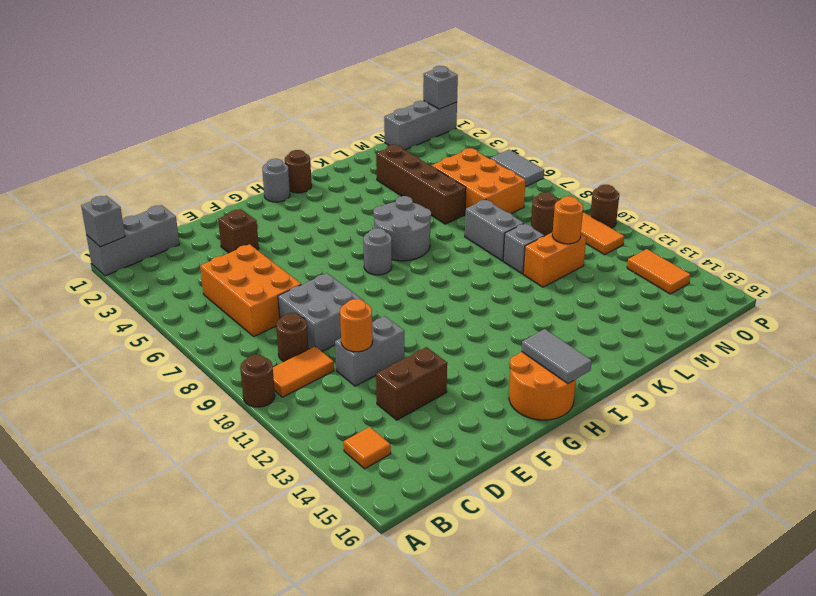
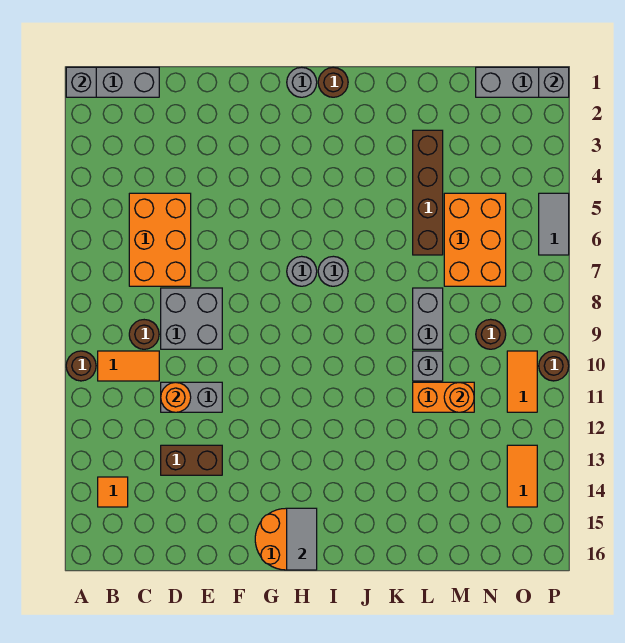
brown 1x1 brick [218,209,259,253] -> none
grey 2x2 round brick [373,196,431,261] -> grey 1x1 round brick [318,256,348,286]

